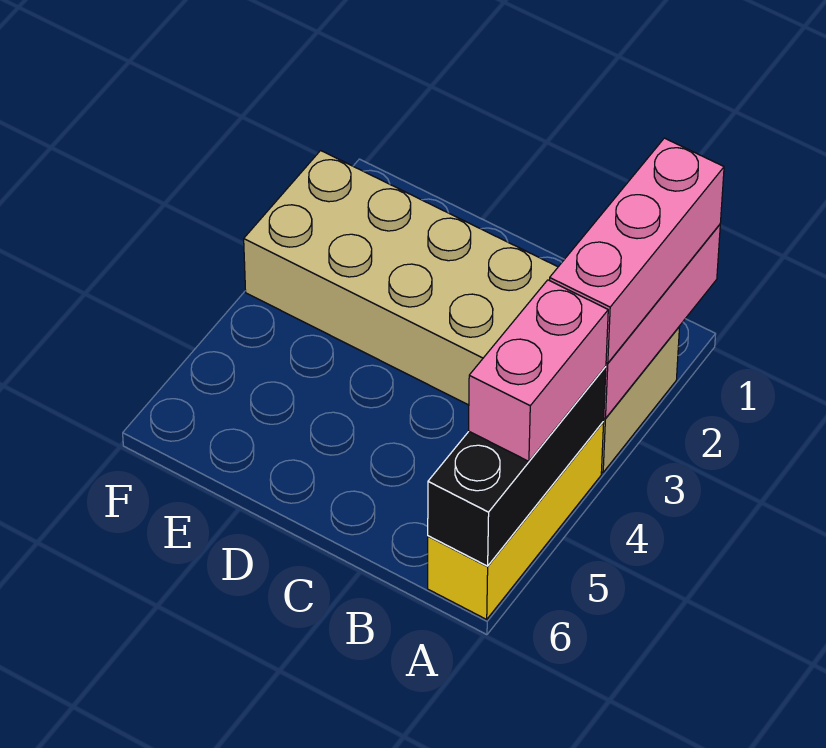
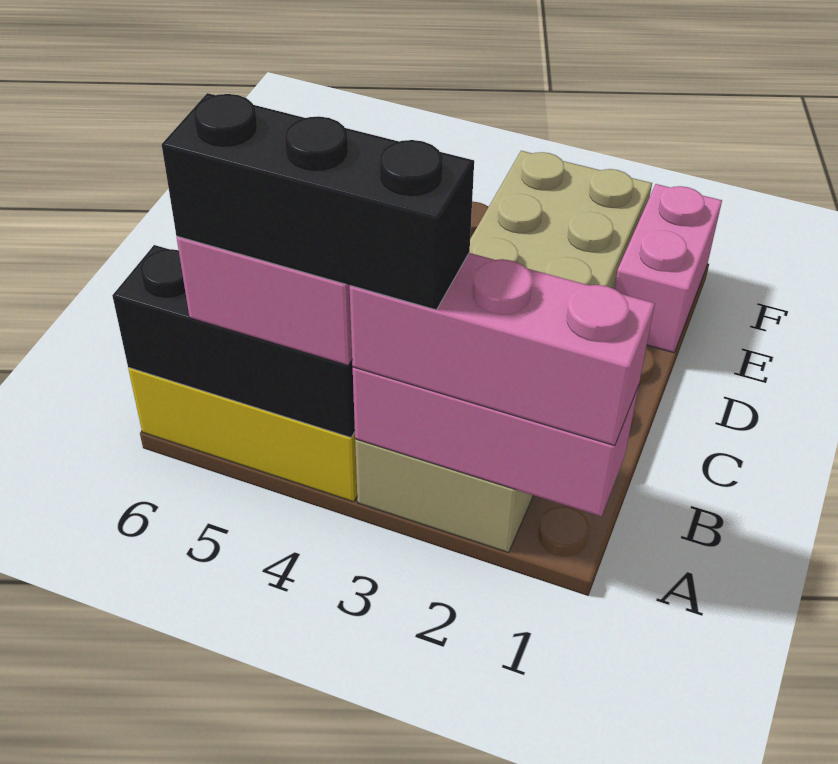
none -> black 1x3 brick [162,93,474,310]
none -> pink 1x2 brick [614,184,722,353]

